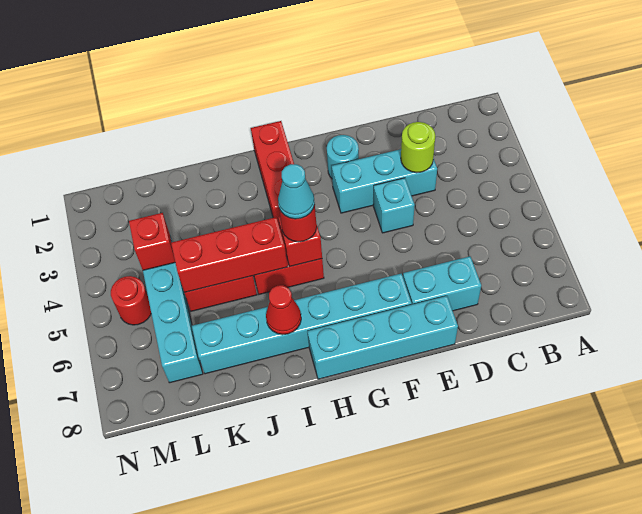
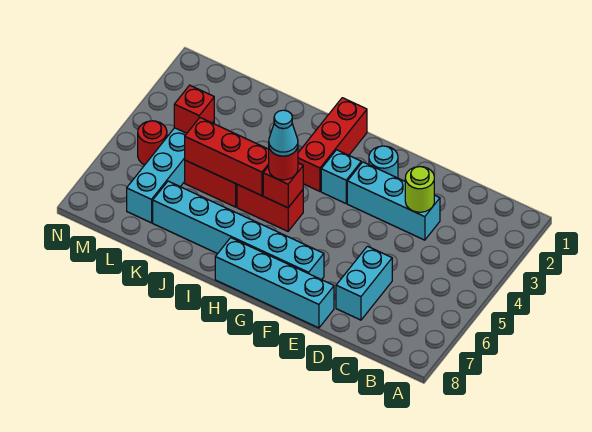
cyan 1x2 brick [403,256,481,311] -> cyan 1x2 brick turned to [336,246,392,320]
cyan 1x1 brick [373,178,415,233] -> cyan 1x1 brick moved to [321,150,361,203]
red 1x1 cone [266,285,301,335] -> none

